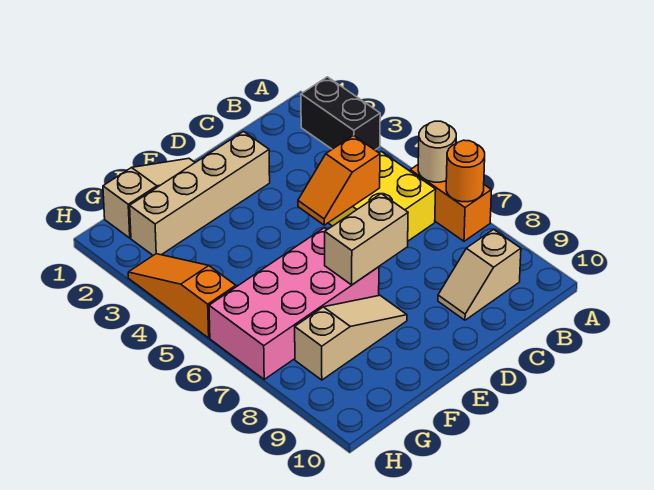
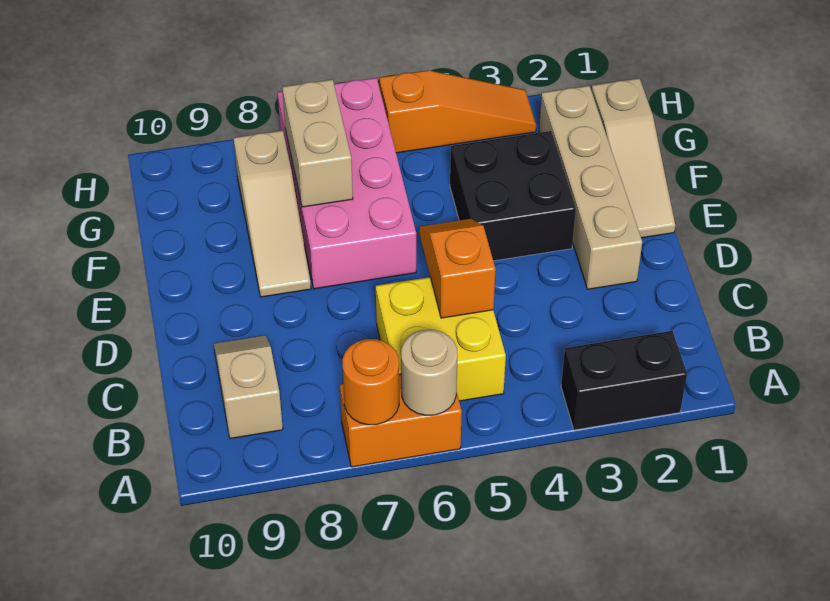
tan 1x2 brick [325,194,408,285] -> tan 1x2 brick moved to [282,79,353,207]
none -> black 2x2 brick [450,131,576,261]

